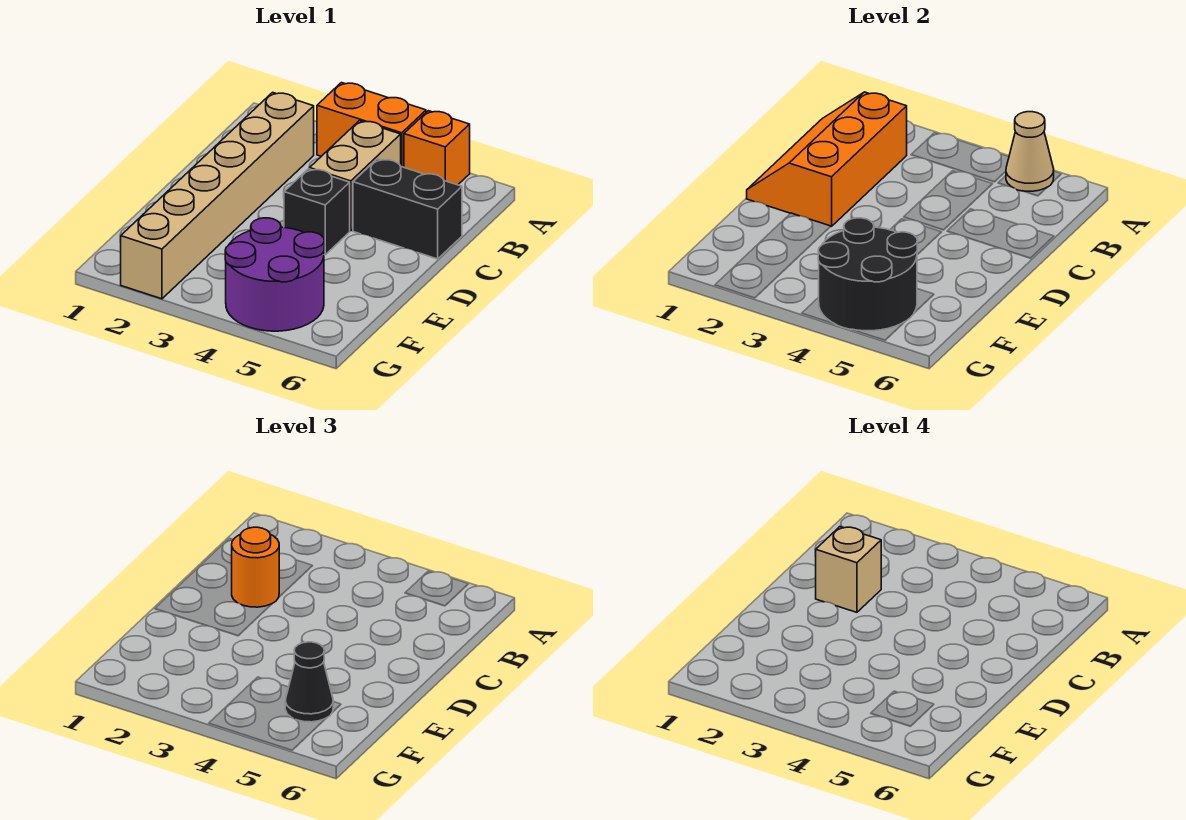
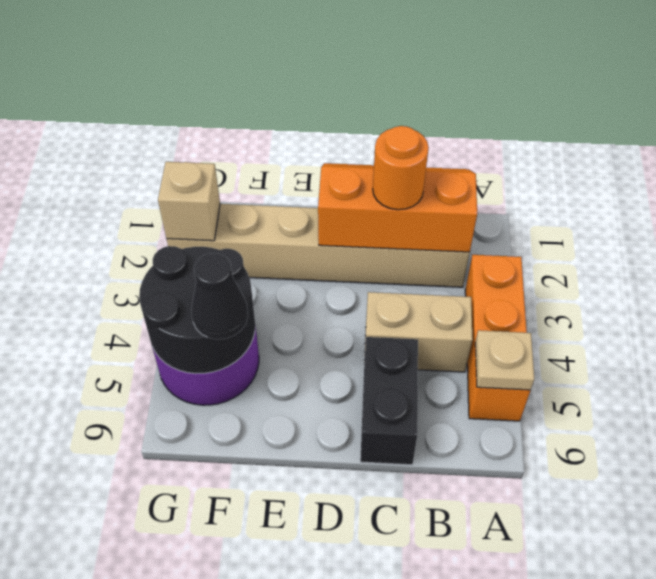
tan 1x1 cone [1006,112,1054,191] -> tan 1x1 plate [475,330,534,390]
tan 1x1 brick [816,527,881,612] -> tan 1x1 brick moved to [158,162,220,241]
black 1x1 brick [284,169,350,255] -> none

